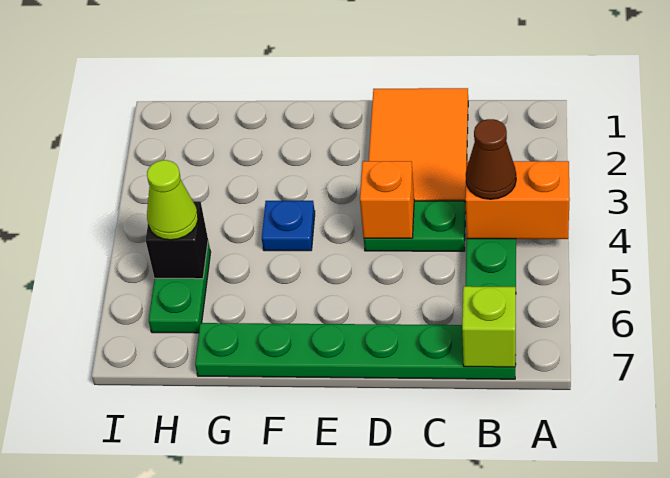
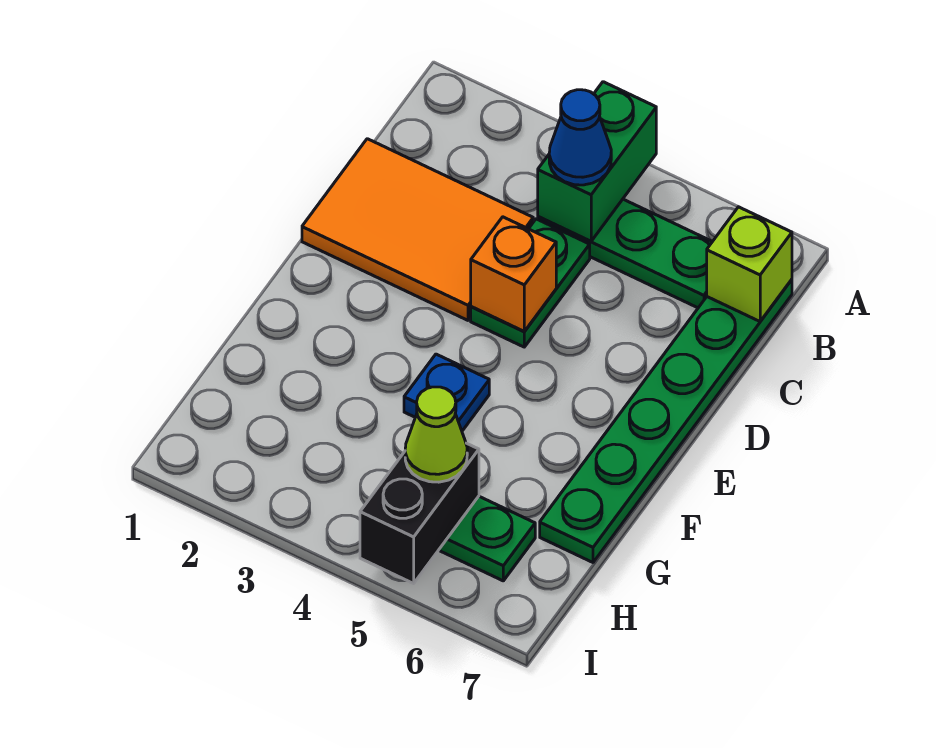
orange 1x2 brick [465,161,570,239] -> green 1x2 brick [538,82,656,241]
brown 1x1 cone [466,119,516,199] -> blue 1x1 cone [549,90,611,185]
black 1x1 brick [146,201,208,279] -> black 1x2 brick [360,443,479,583]

